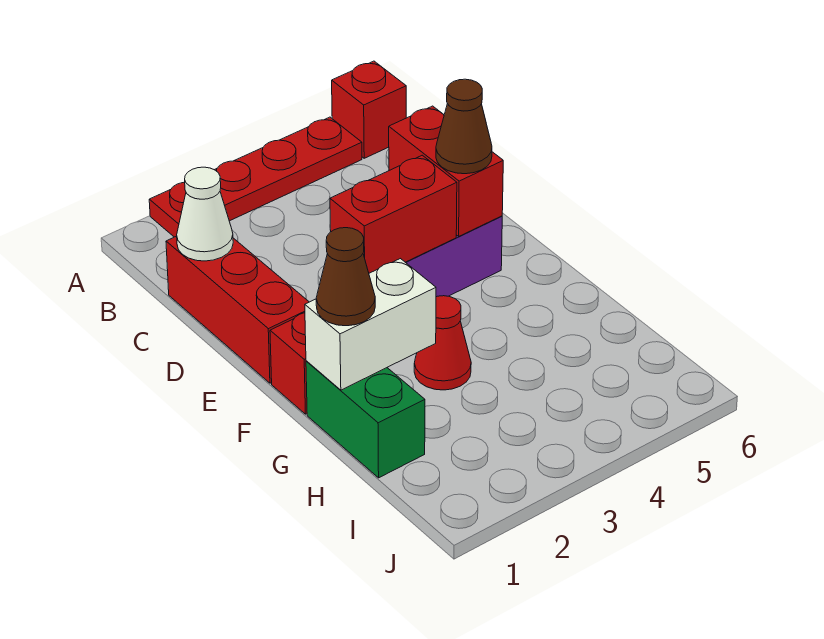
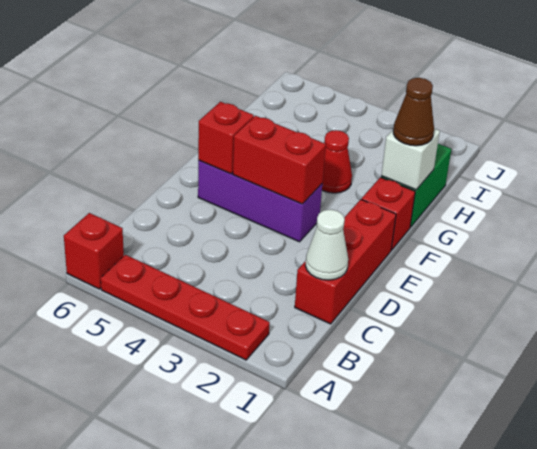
red 1x2 brick [389,106,503,236] -> red 1x1 brick [198,102,254,174]
brown 1x1 cone [436,79,492,174] -> none
white 1x2 brick [305,259,436,390] -> white 1x1 brick [381,129,440,190]

